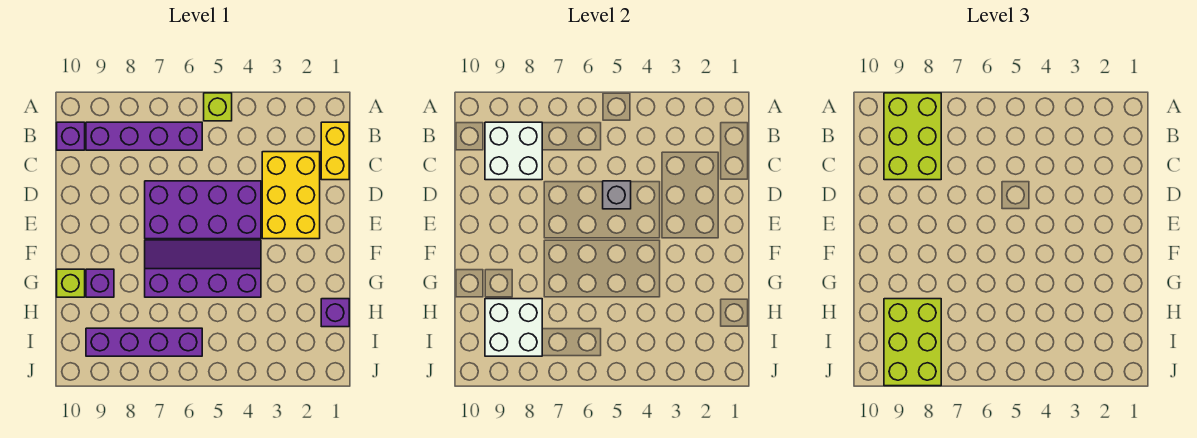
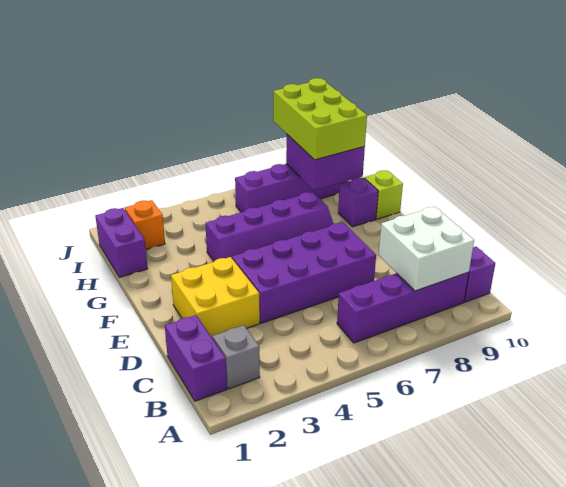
lime 1x1 brick [204,93,232,121] -> none
lime 2x3 brick [884,93,941,180] -> none
yellow 1x2 brick [321,122,349,180] -> purple 1x2 brick [165,315,227,401]
yellow 2x3 brick [262,152,320,239] -> yellow 2x2 brick [171,257,260,338]
grey 1x1 brick [603,181,631,209] -> grey 1x1 brick moved to [213,325,260,389]
purple 1x1 brick [321,299,349,327] -> purple 1x2 brick [95,208,148,277]
white 2x2 brick [485,299,542,356] -> purple 2x2 brick [286,135,365,190]
none -> orange 1x1 brick [125,200,165,250]

